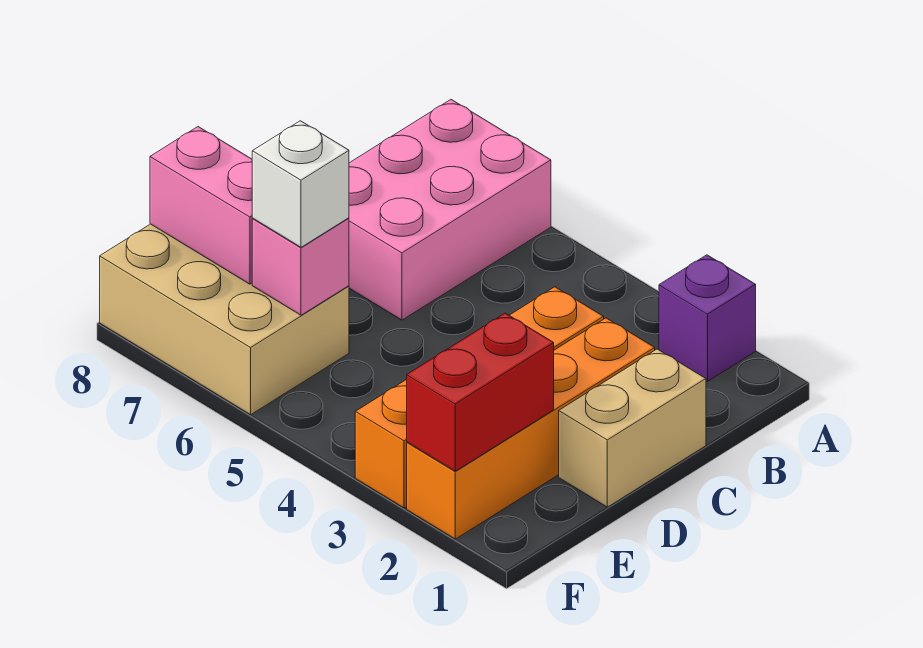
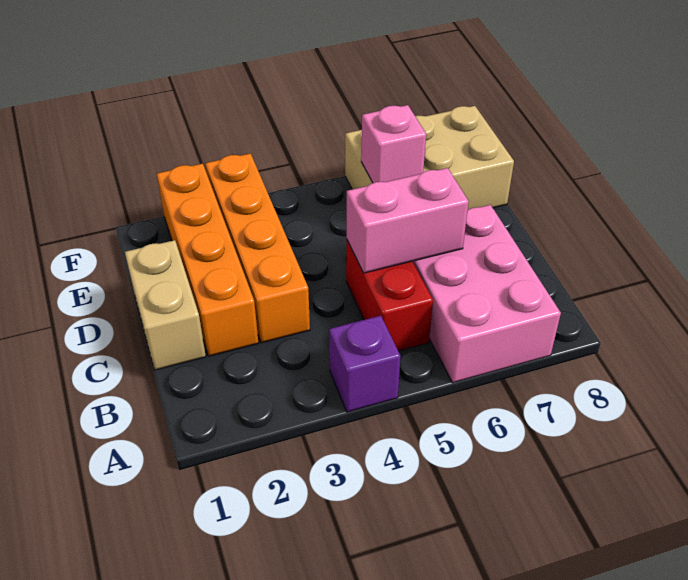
purple 1x1 brick [659,255,756,381] -> purple 1x1 brick moved to [329,316,401,412]
red 1x2 brick [407,313,554,471] -> red 1x2 brick moved to [346,241,433,351]
white 1x1 brick [252,121,349,247] -> none
pink 1x2 brick [150,127,253,284] -> pink 1x2 brick moved to [347,168,469,273]

